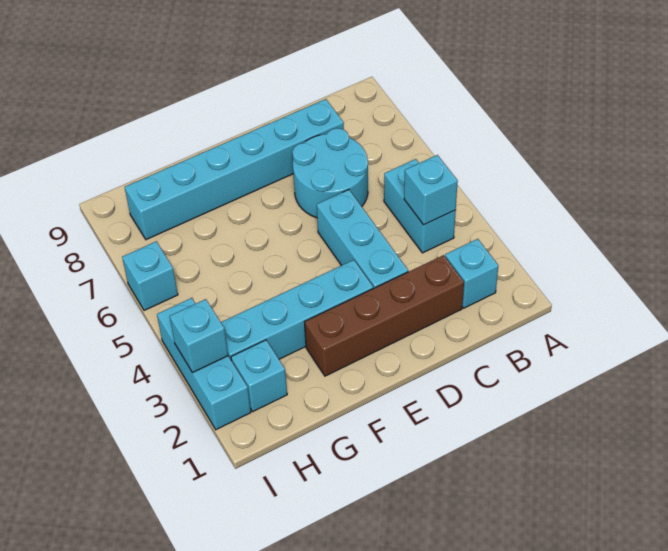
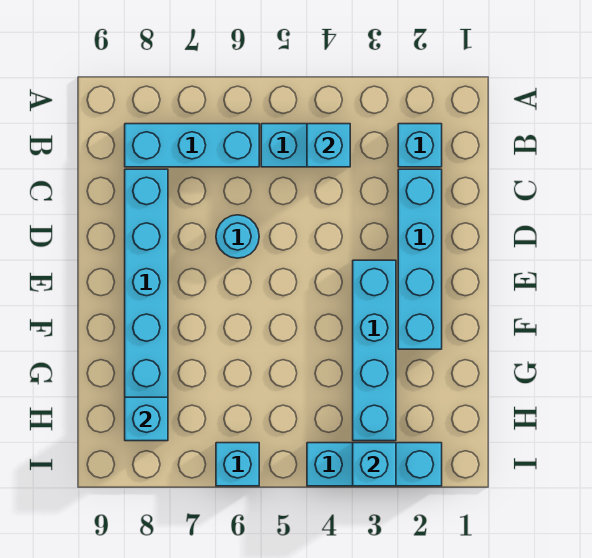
brown 1x4 brick [305,255,464,376] -> cyan 1x4 brick [398,169,442,349]
cyan 2x2 round brick [292,128,368,218] -> cyan 1x1 round brick [216,215,259,258]
cyan 1x3 brick [317,190,408,288] -> cyan 1x3 brick moved to [125,124,259,167]
cyan 1x1 brick [231,340,287,411] -> cyan 1x1 brick moved to [125,397,168,441]

